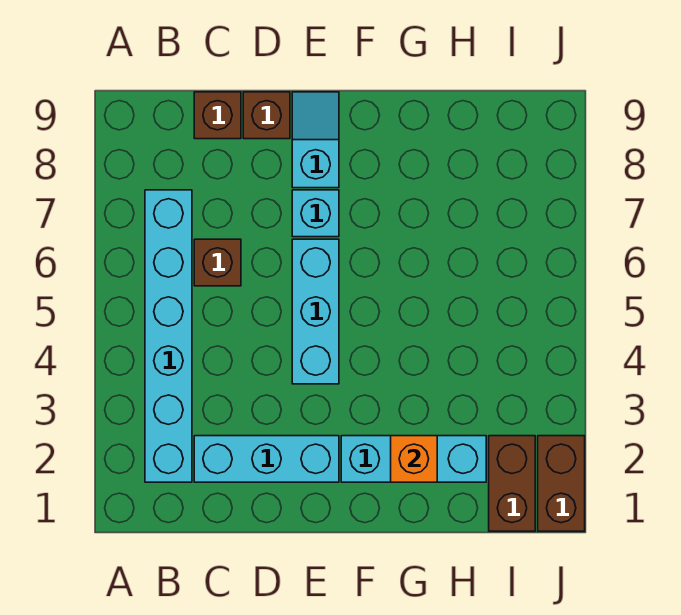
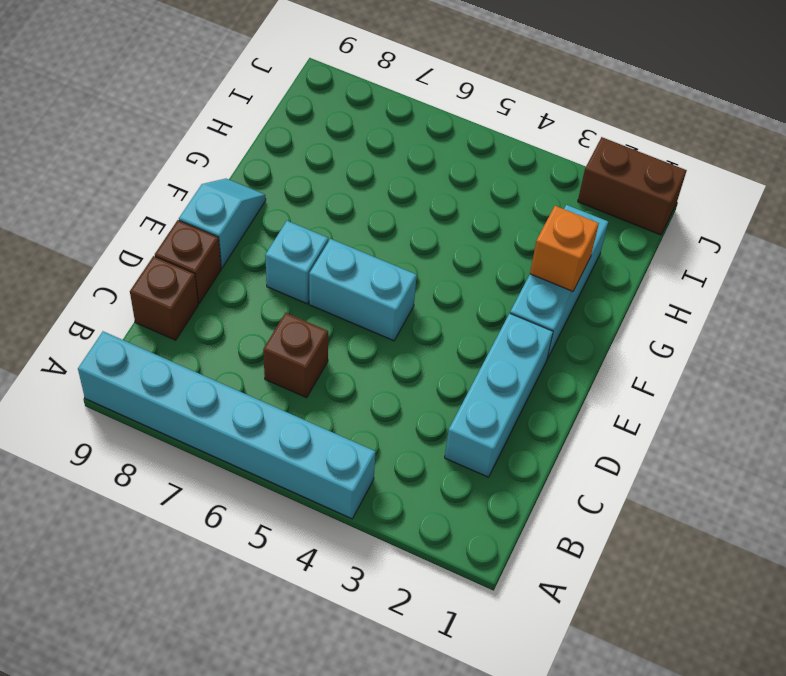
cyan 1x6 brick [145,190,192,482] -> cyan 1x6 brick moved to [78,331,376,519]
cyan 1x3 brick [292,239,339,384] -> cyan 1x2 brick [309,239,417,341]
cyan 1x2 slope [292,92,339,188] -> cyan 1x2 slope turned to [179,179,266,268]
brown 1x2 brick [489,436,535,531] -> none

